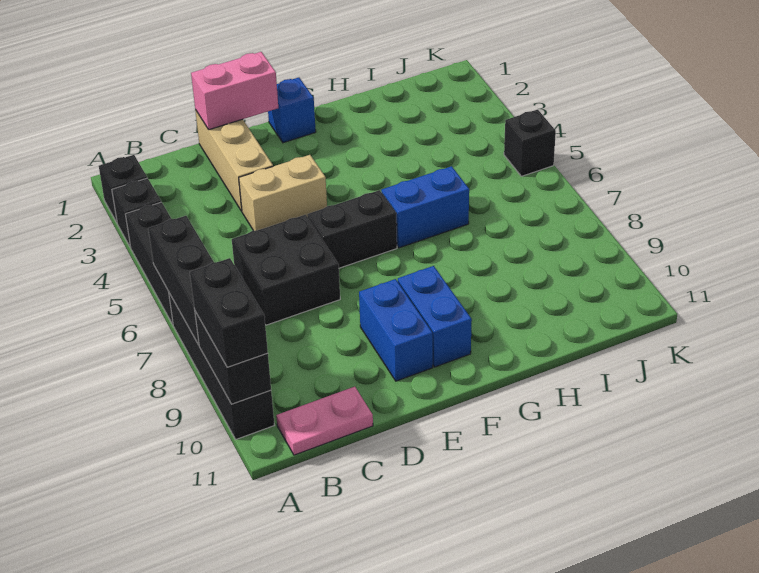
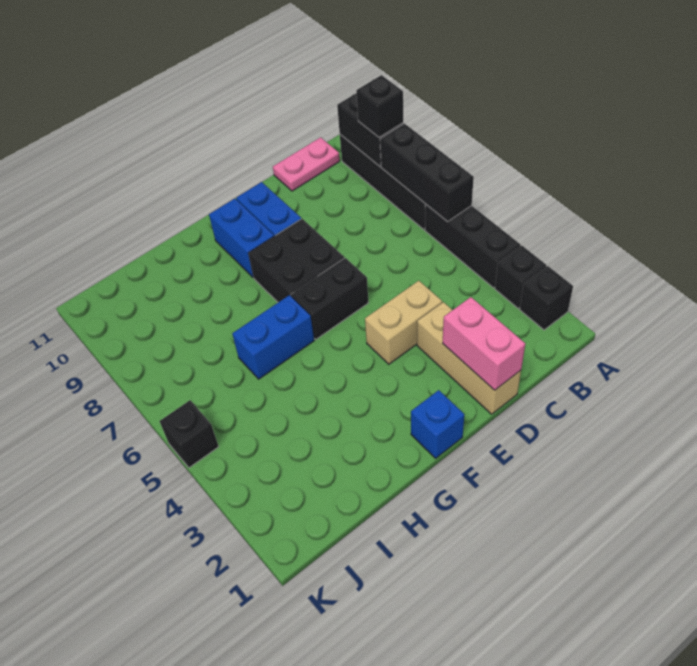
black 1x2 brick [190,258,268,367] -> black 1x1 brick [356,75,403,137]
black 2x2 brick [232,215,340,325] -> black 2x2 brick moved to [249,219,344,302]
pink 1x2 brick [191,52,278,130] -> pink 1x2 brick turned to [443,297,525,390]

